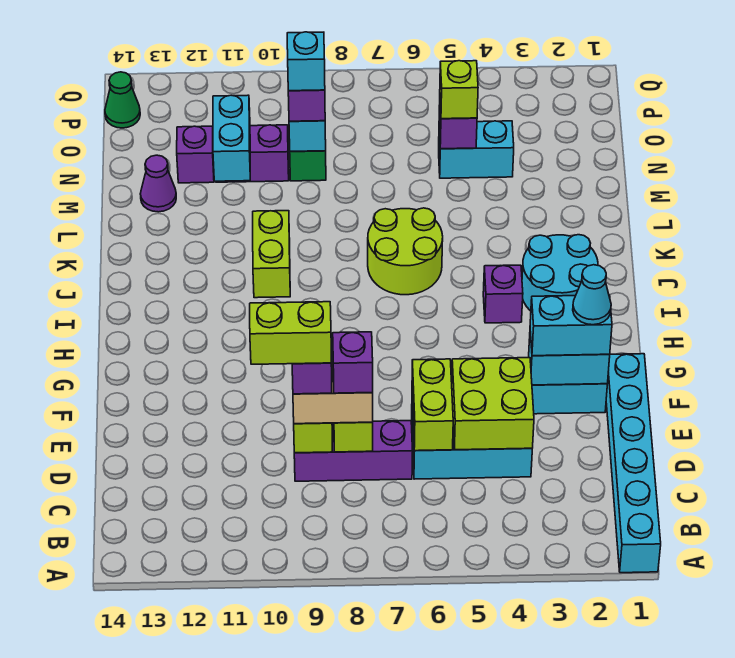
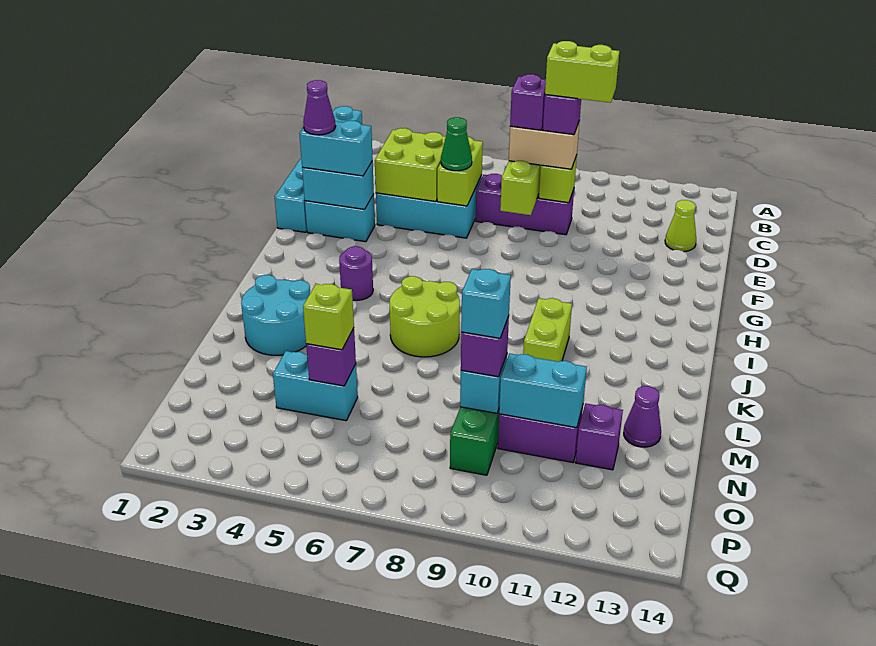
none -> lime 1x1 cone [665,200,696,252]
cyan 1x1 cone [573,265,611,325] -> purple 1x1 cone [303,80,336,135]
cyan 2x2 round brick [522,235,598,311] -> cyan 2x2 round brick moved to [241,275,310,355]
purple 1x1 brick [483,265,523,323] -> purple 1x1 round brick [339,246,373,300]
cyan 1x2 brick [213,95,250,181] -> cyan 1x2 brick turned to [499,353,587,428]
green 1x1 cone [105,72,140,128] -> green 1x1 cone moved to [441,117,472,171]

